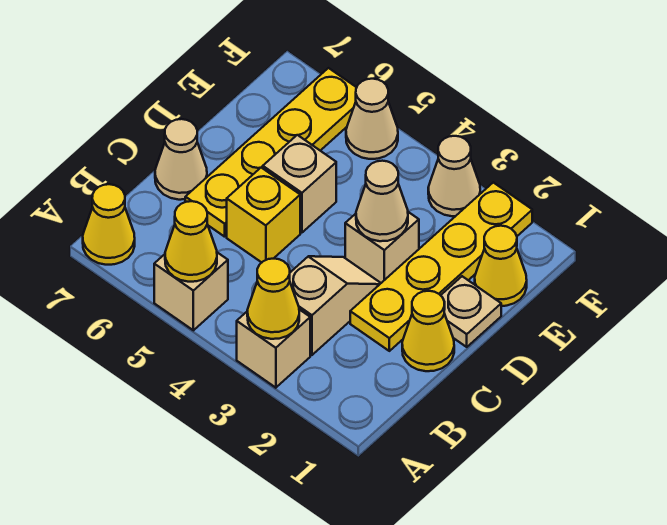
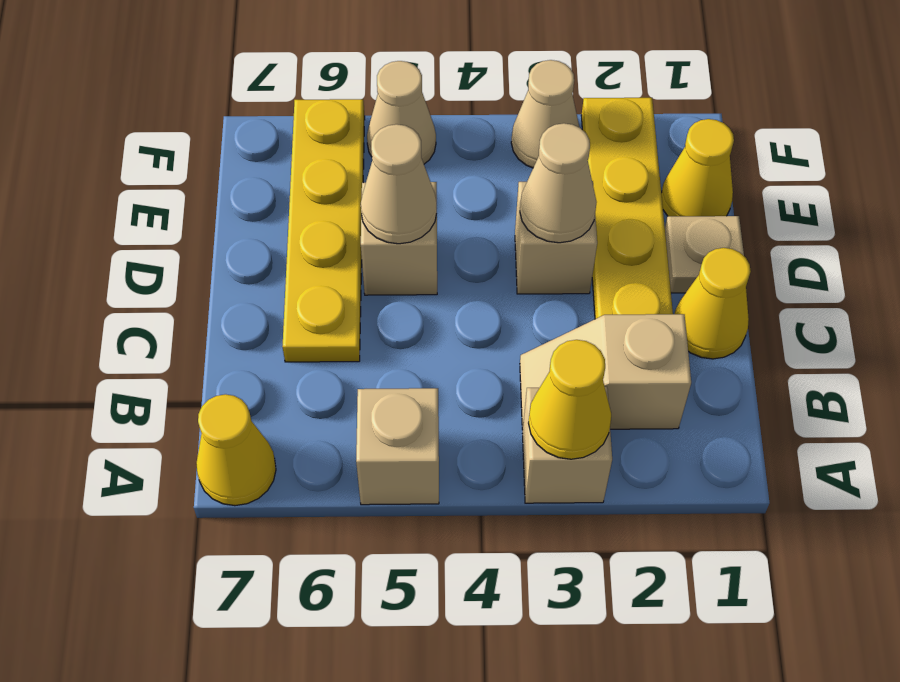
yellow 1x1 cone [165,201,217,282] -> none
tan 1x2 slope [290,256,381,355] -> tan 1x2 slope turned to [520,314,691,430]
yellow 1x1 brick [227,168,300,262] -> none
tan 1x1 cone [155,119,207,200] -> tan 1x1 cone moved to [361,124,437,244]

